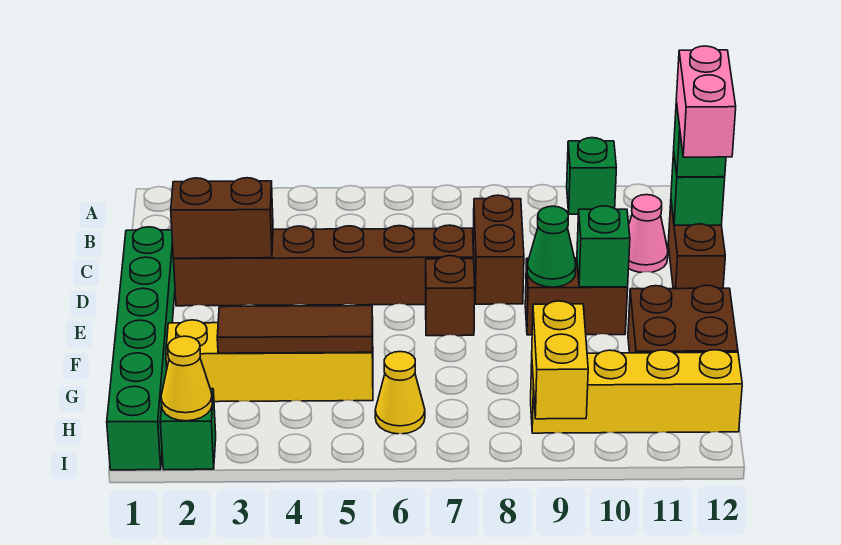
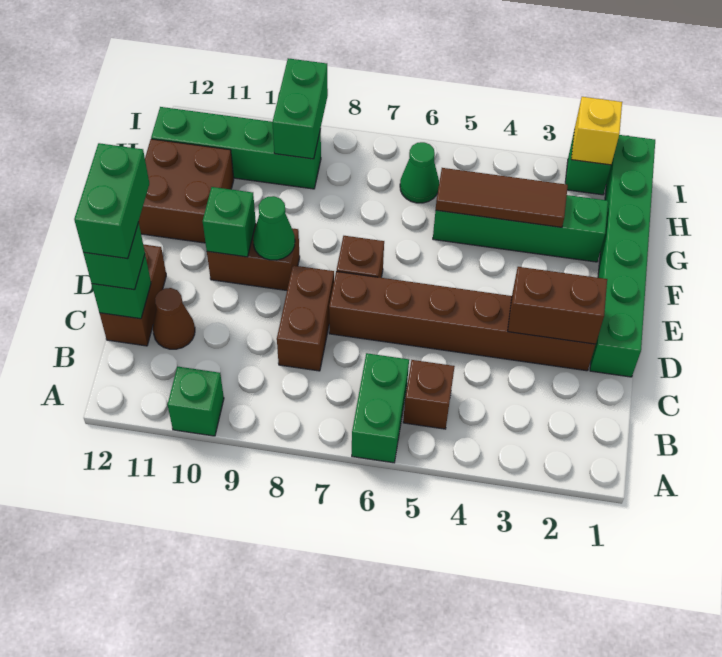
none -> green 1x2 brick [352,353,409,463]
none -> brown 1x1 brick [403,360,455,429]
pink 1x1 cone [629,195,668,272] -> brown 1x1 cone [153,288,195,349]
pink 1x2 brick [676,46,736,157] -> green 1x2 brick [74,143,149,259]
yellow 1x4 brick [166,320,373,402] -> green 1x4 brick [433,195,608,262]
yellow 1x1 cone [375,352,425,434] -> green 1x1 cone [400,142,439,203]
yellow 1x4 brick [531,350,742,433] -> green 1x4 brick [151,107,321,189]
yellow 1x2 brick [532,301,588,419] -> green 1x2 brick [272,58,328,159]
yellow 1x1 cone [161,336,212,421] -> yellow 1x1 brick [571,97,622,165]

